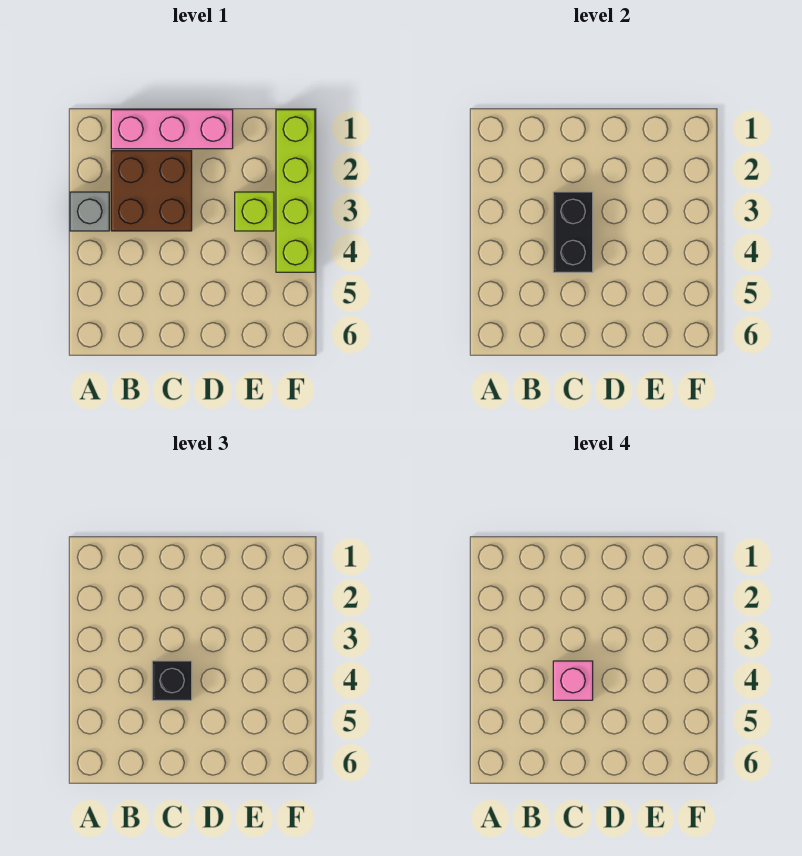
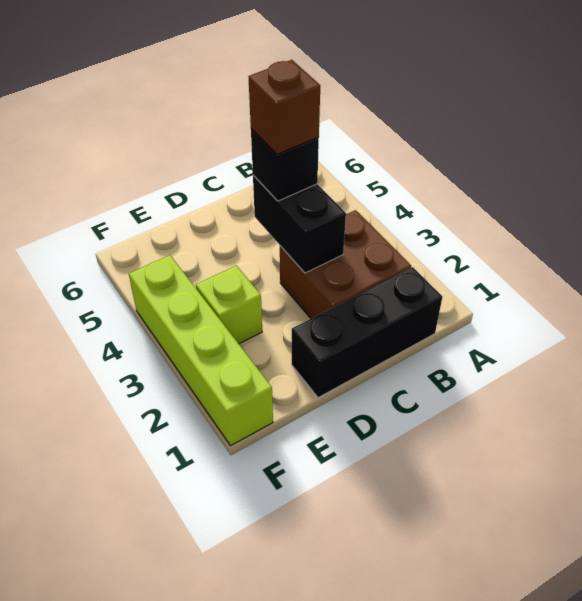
grey 1x1 brick [70,192,109,231] -> none
pink 1x3 brick [111,110,233,149] -> black 1x3 brick [292,267,442,398]
pink 1x1 brick [553,661,593,700] -> brown 1x1 brick [248,60,320,154]

